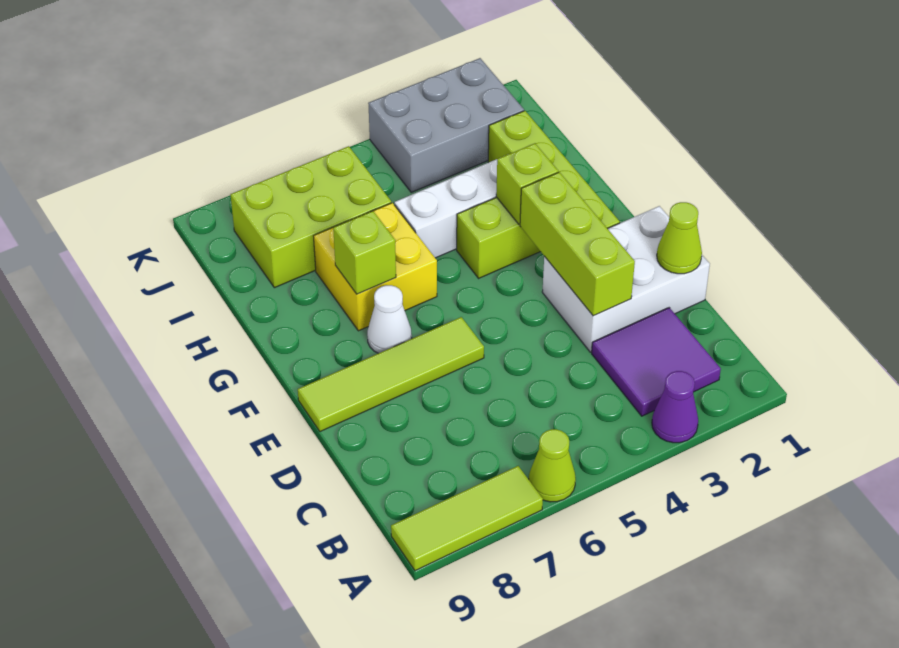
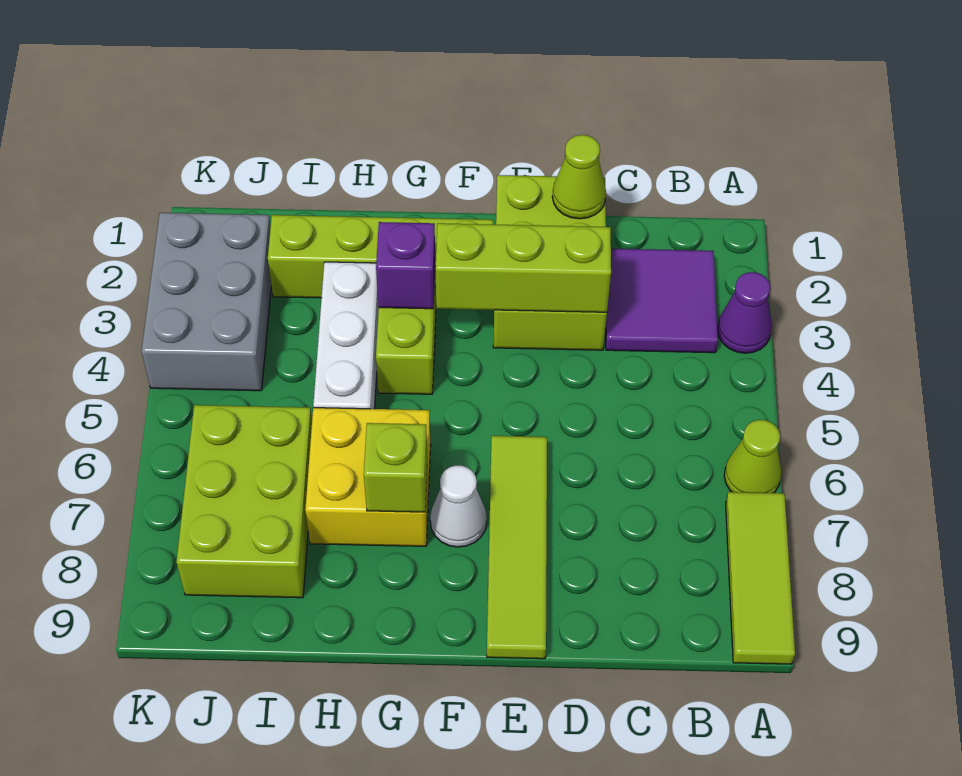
white 2x3 brick [542,206,710,352] -> lime 2x3 brick [493,175,607,350]
lime 1x1 brick [496,143,558,225] -> purple 1x1 brick [376,222,435,309]

